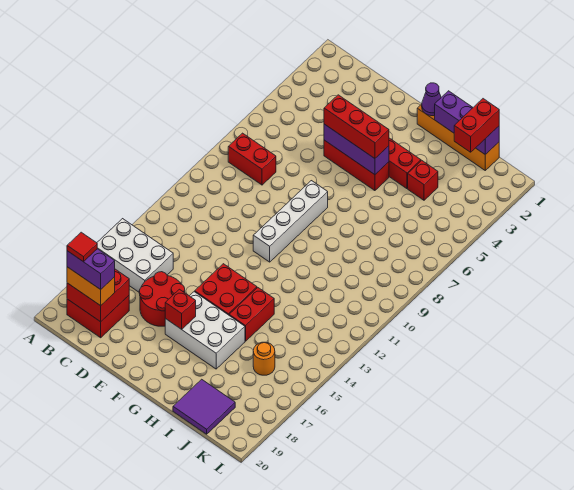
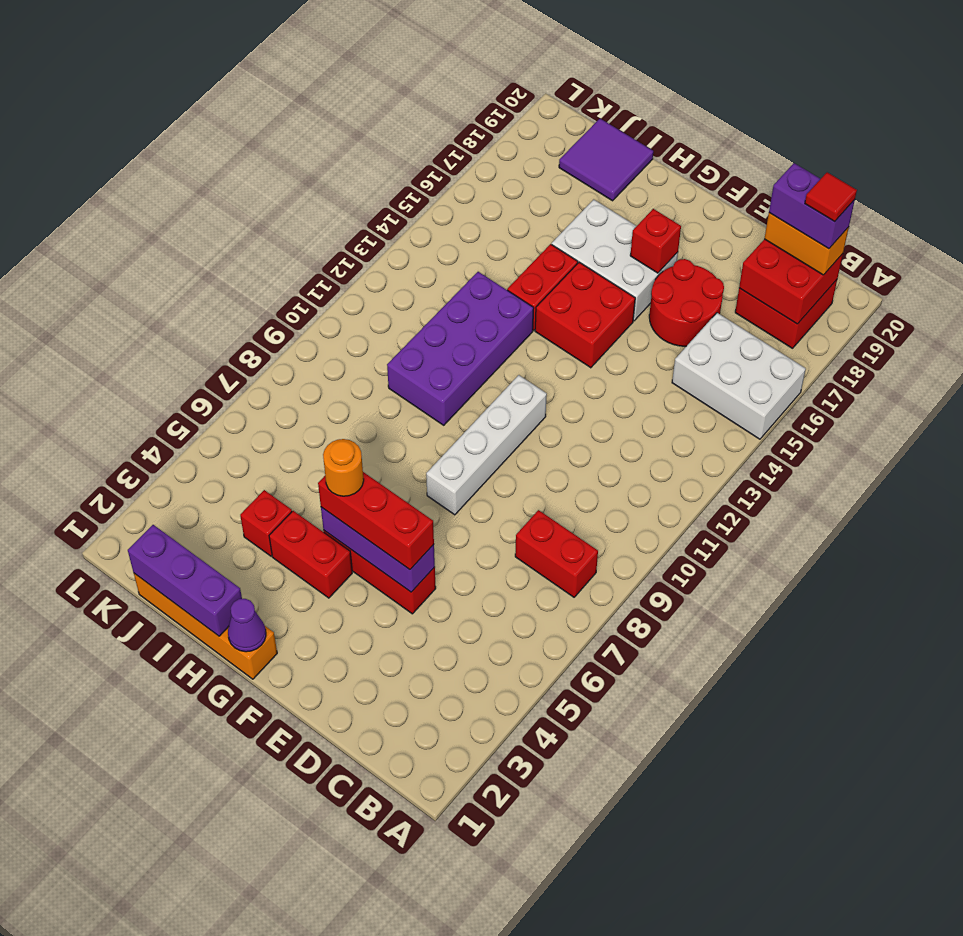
none -> purple 2x4 brick [387,272,534,425]
red 1x2 brick [454,99,499,152] -> none
orange 1x1 round brick [253,342,275,375] -> orange 1x1 round brick moved to [323,439,364,496]

